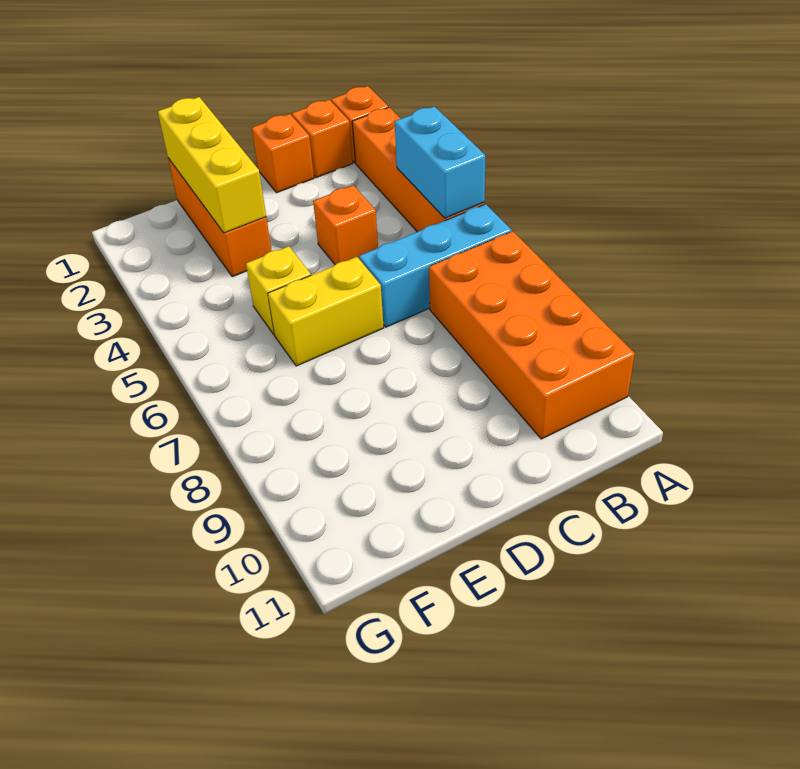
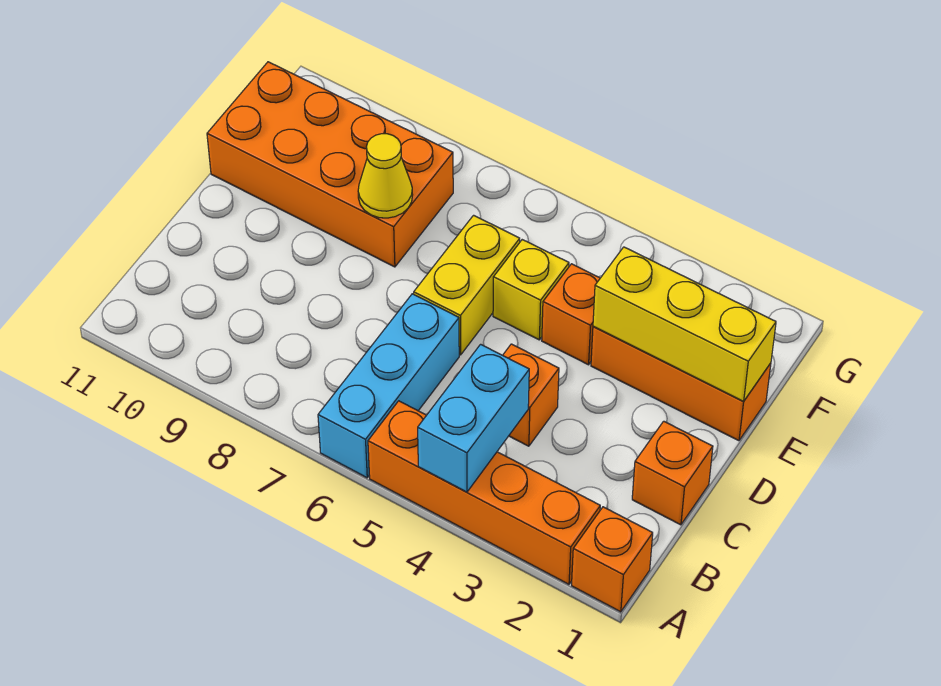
cyan 1x2 brick [395,106,485,218] -> cyan 1x2 brick turned to [418,344,529,492]
orange 2x4 brick [429,231,635,439] -> orange 2x4 brick moved to [207,62,453,267]
orange 1x1 brick [292,100,353,178] -> orange 1x1 brick moved to [542,264,600,365]
none -> yellow 1x1 cone [358,134,413,218]

